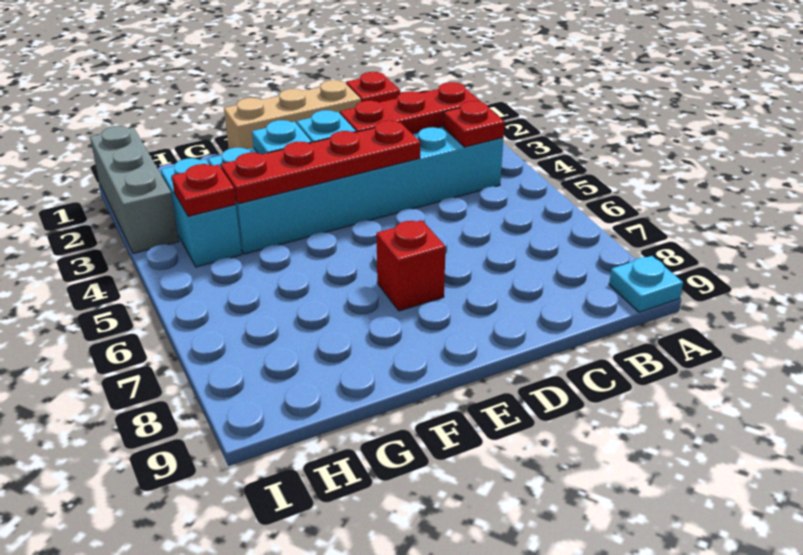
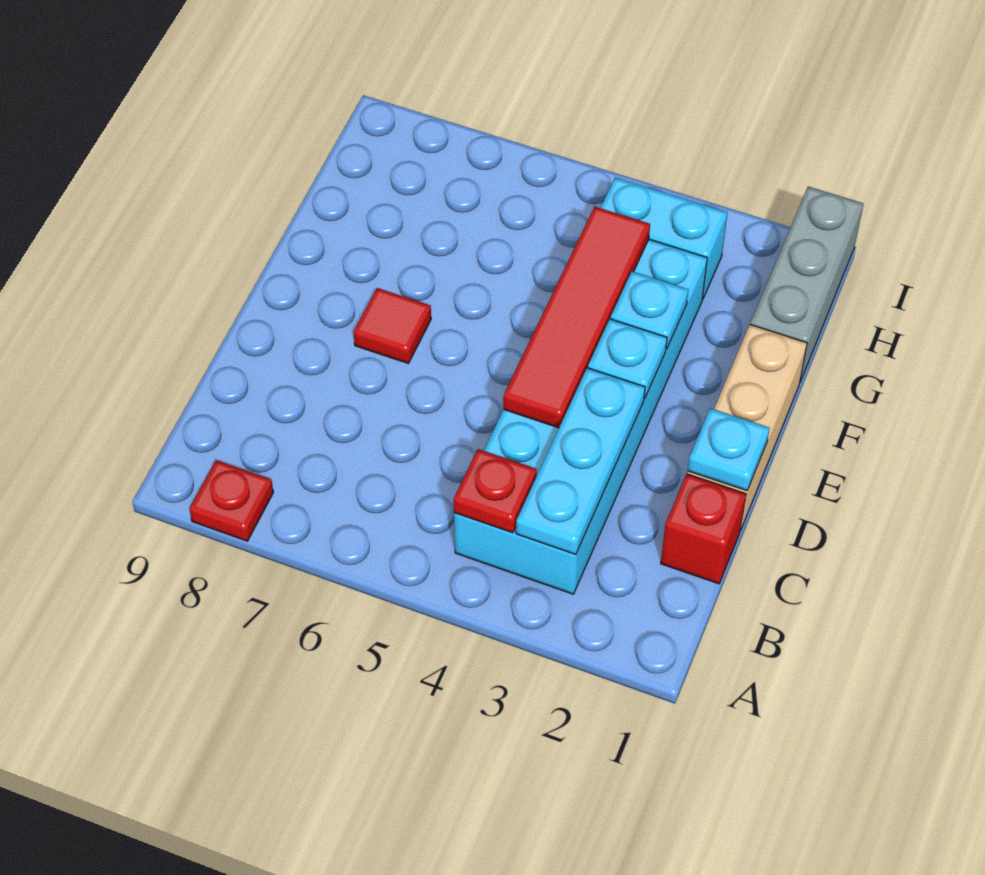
cyan 1x1 plate [609,256,683,312] -> cyan 1x1 plate moved to [688,408,769,491]
red 1x3 plate [340,82,481,134] -> cyan 1x3 plate [516,368,645,554]
red 1x4 plate [221,121,420,204] -> red 1x4 tile [503,207,650,428]
red 1x1 brick [376,220,446,311] -> red 1x1 tile [354,288,431,363]
red 1x1 plate [172,164,236,216] -> red 1x1 plate moved to [189,460,273,541]
grey 1x3 brick [90,126,179,253] -> grey 1x3 brick turned to [750,187,863,382]

